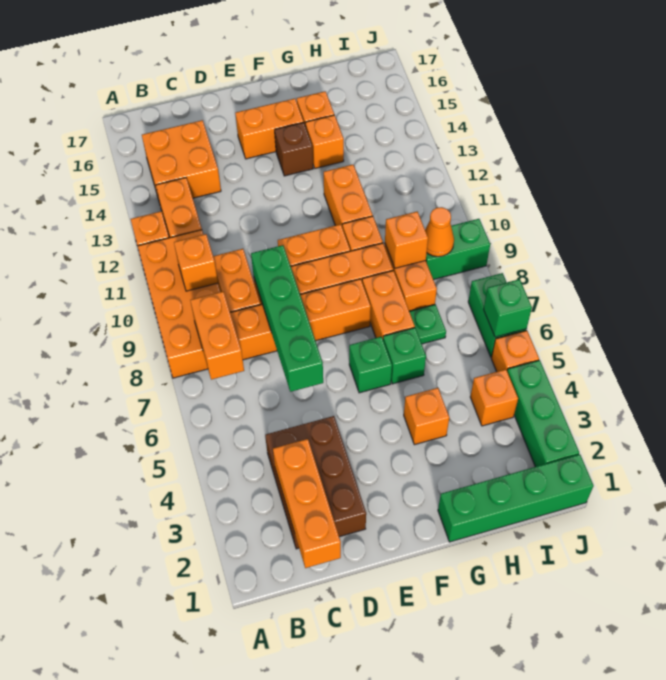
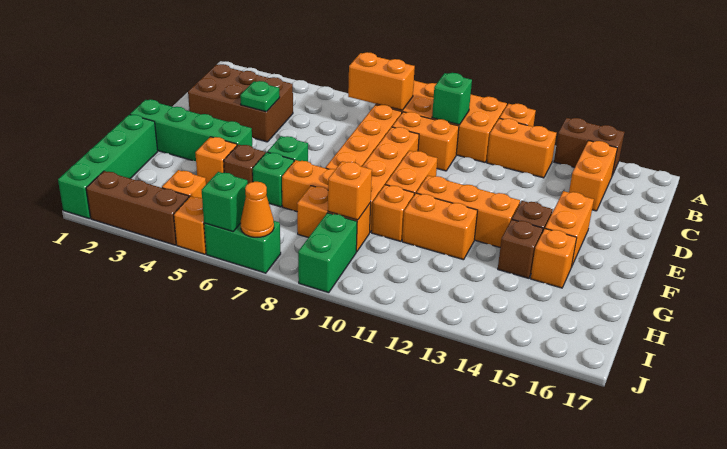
none -> brown 1x2 brick [554,118,624,176]
orange 1x1 brick [174,234,218,291] -> green 1x1 brick [432,73,472,125]
orange 2x2 brick [142,120,221,200] -> orange 1x2 brick [569,141,617,211]
orange 1x3 brick [273,439,341,568] -> orange 1x3 brick moved to [416,176,520,247]
green 1x4 brick [251,245,323,392] -> green 1x4 brick moved to [130,100,252,161]
none -> brown 1x1 brick [224,145,265,184]
orange 1x1 brick [305,115,344,168] -> brown 1x1 brick [498,220,543,278]
green 1x1 plate [409,304,446,344] -> green 1x1 plate moved to [240,81,280,112]
orange 1x1 cone [425,207,454,257] -> orange 1x1 cone moved to [241,182,274,237]
green 1x3 brick [507,360,579,467] -> brown 1x3 brick [86,171,189,245]

